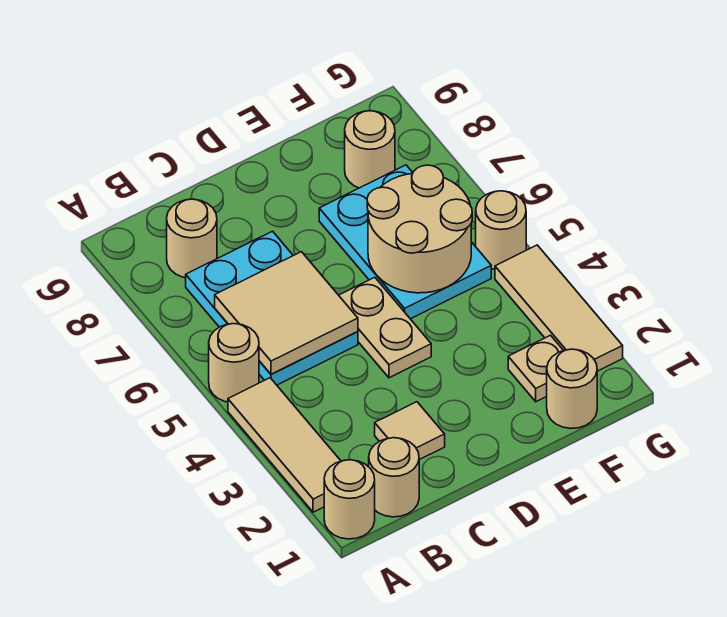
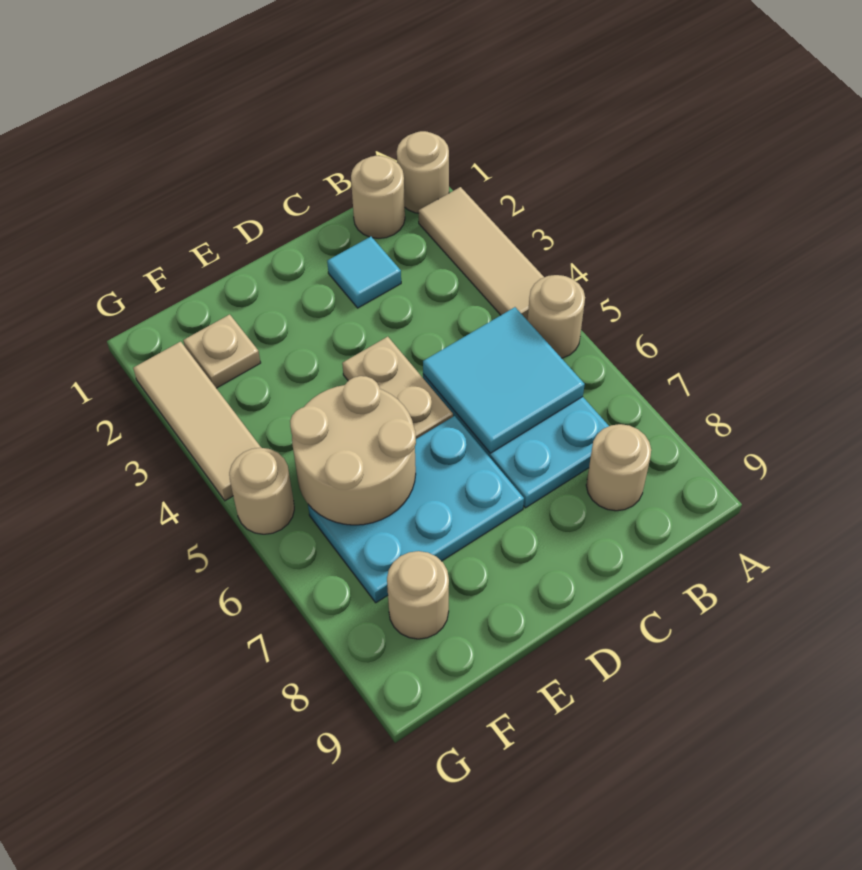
tan 2x2 tile [215,252,358,374] -> cyan 2x2 tile [423,307,585,453]
tan 1x1 tile [375,402,445,460] -> cyan 1x1 tile [327,237,401,308]
cyan 2x3 plate [319,165,491,319] -> cyan 2x3 plate turned to [308,416,524,603]
tan 1x1 round brick [547,349,597,428] -> none

